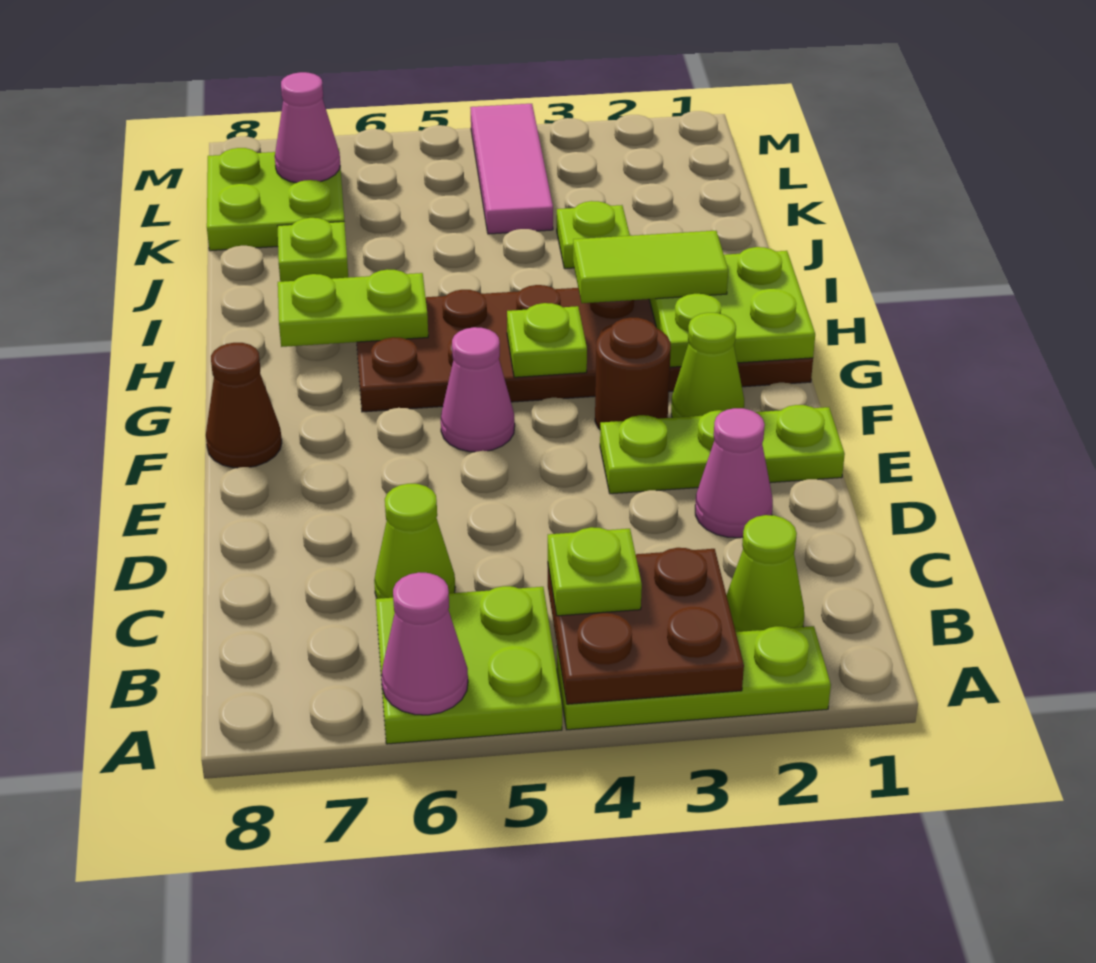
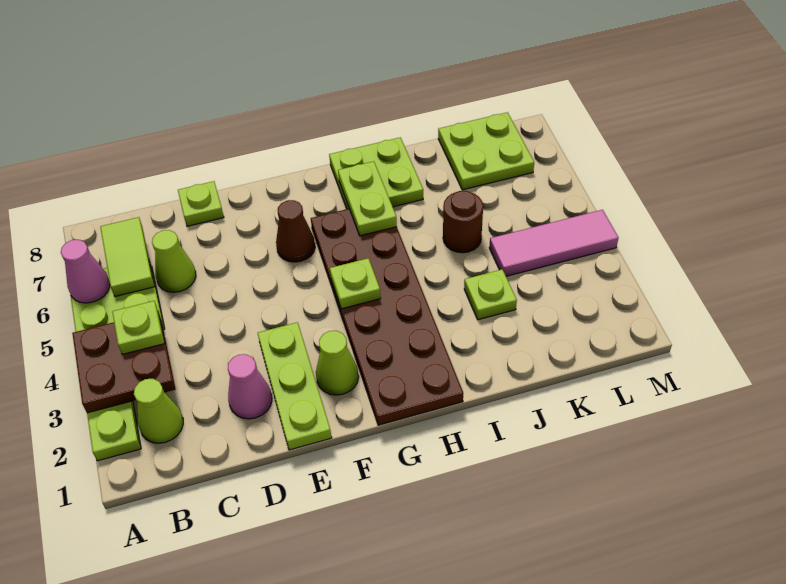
brown 1x1 round brick [595,318,671,429] -> brown 1x1 round brick moved to [443,191,483,253]
pink 1x1 cone [441,327,515,452] -> none
brown 1x1 cone [206,343,282,468] -> brown 1x1 cone moved to [276,200,315,262]
lime 2x2 plate [649,247,815,367] -> lime 2x2 plate moved to [329,137,423,209]
lime 1x2 tile [573,231,728,303] -> lime 1x2 tile moved to [100,217,155,297]
lime 1x1 plate [278,218,348,282] -> lime 1x1 plate moved to [178,181,224,226]
pink 1x1 cone [275,72,340,183] -> none

